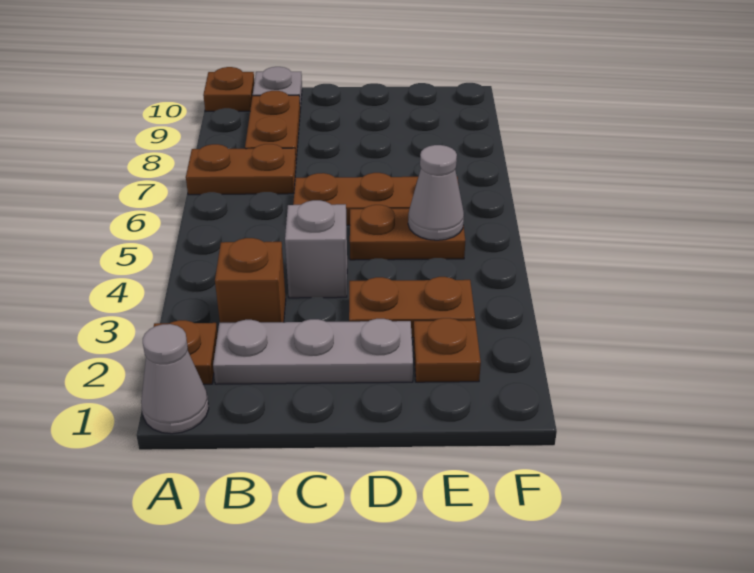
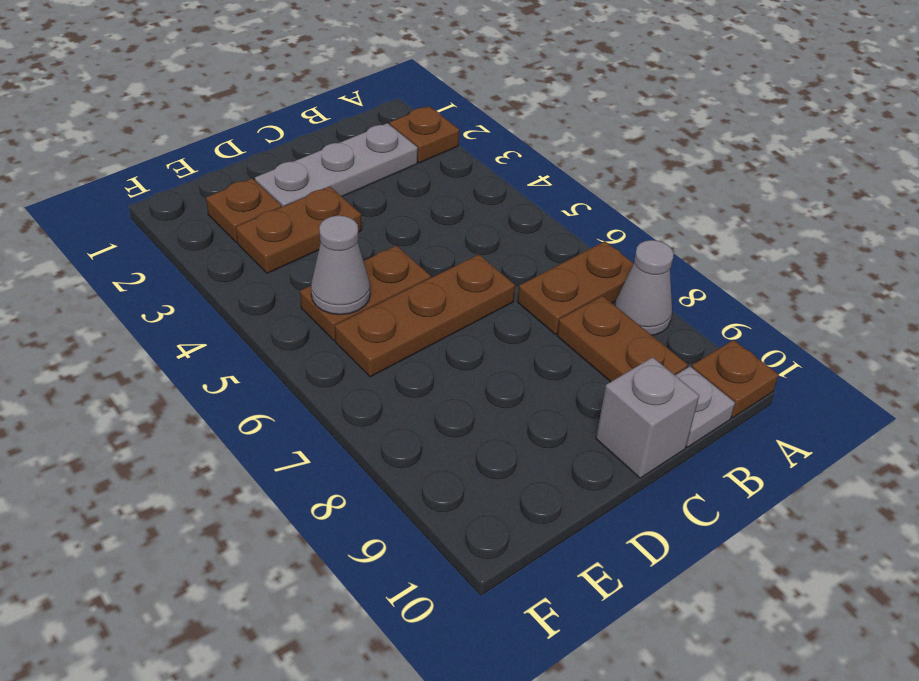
grey 1x1 cone [141,324,209,434] -> grey 1x1 cone moved to [615,240,674,335]
brown 1x1 brick [215,238,286,323] -> none
grey 1x1 brick [285,200,347,298] -> grey 1x1 brick moved to [596,357,699,478]

